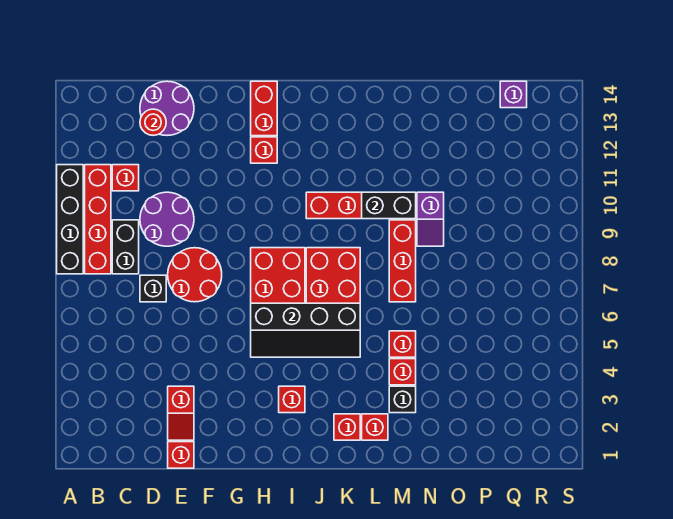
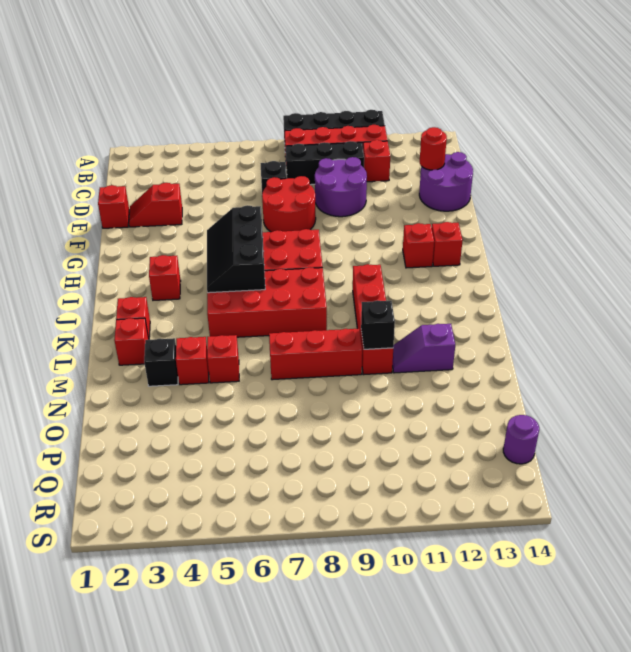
black 1x2 brick [112,220,139,274] -> black 1x3 brick [286,141,364,185]
black 2x4 slope [251,303,360,357] -> black 2x3 slope [207,205,265,293]
red 1x2 brick [251,81,277,136] -> red 1x1 brick [432,222,463,266]
black 1x2 brick [362,192,416,219] -> black 1x1 brick [361,300,395,349]
purple 1x2 slope [417,192,444,246] -> purple 1x2 slope moved to [392,324,455,373]
purple 1x1 brick [500,81,527,108] -> purple 1x1 round brick [503,415,539,464]

